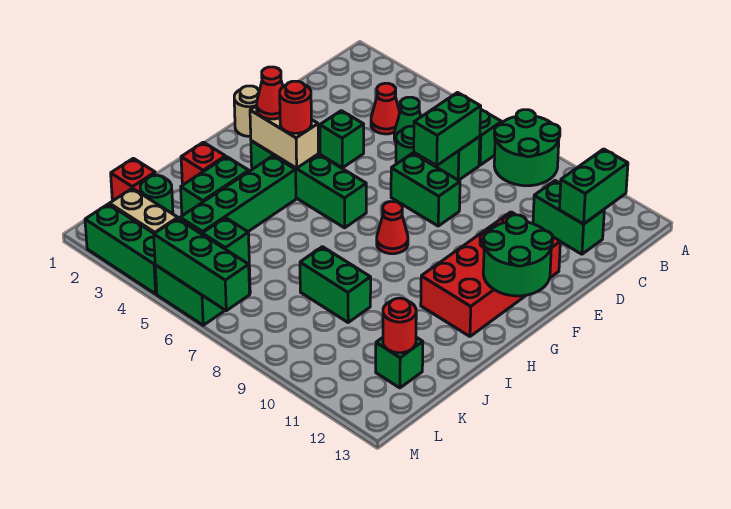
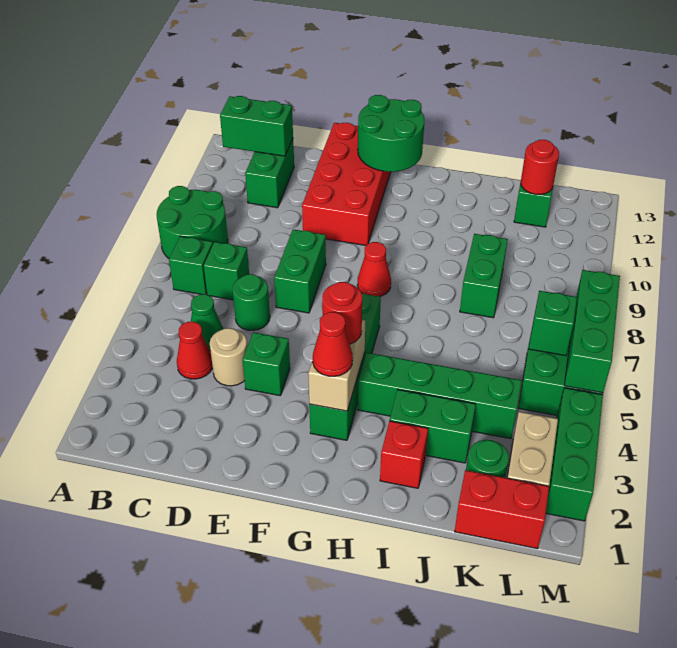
green 1x2 brick [414,93,481,165] -> none
red 2x4 brick [421,212,560,336] -> red 2x4 brick turned to [302,123,391,245]
tan 1x1 round brick [234,86,260,136] -> tan 1x1 round brick moved to [210,328,247,386]
red 1x1 brick [111,158,155,201] -> red 1x2 brick [455,470,549,549]

